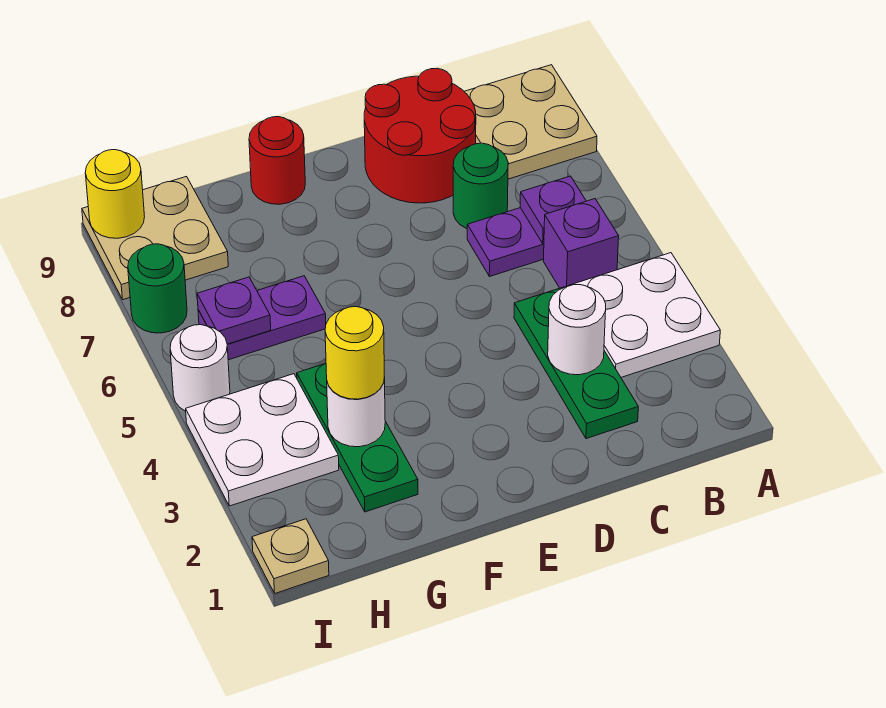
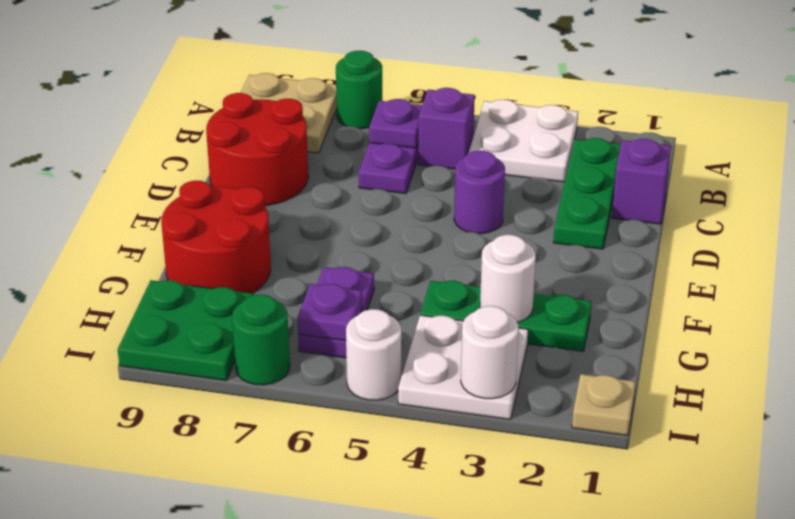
none -> purple 1x1 brick [612,139,671,224]
green 1x3 plate [514,287,638,439] -> green 1x3 plate turned to [554,138,621,249]
white 1x1 round brick [548,285,606,375] -> white 1x1 round brick moved to [461,306,519,399]
green 1x1 round brick [453,143,508,229] -> green 1x1 round brick moved to [336,51,382,129]
none -> purple 1x1 round brick [454,150,505,234]
red 1x1 round brick [249,117,305,204] -> red 2x2 round brick [161,181,271,293]
yellow 1x1 round brick [325,307,384,399] -> none
tan 2x2 plate [82,177,228,300] -> green 2x2 plate [118,280,254,381]
yellow 1x1 round brick [85,150,145,238] -> none

